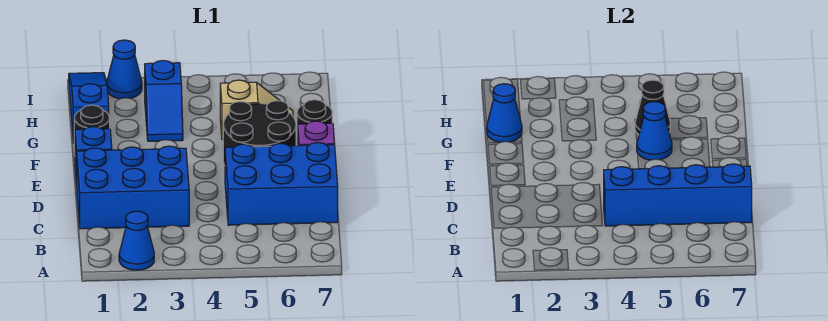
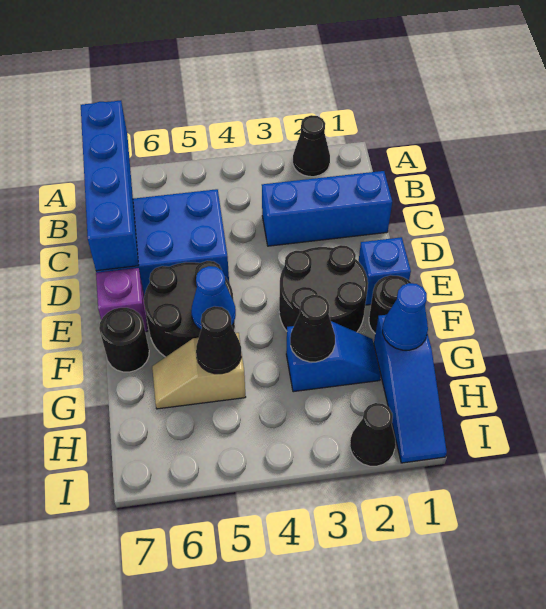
blue 1x1 cone [119,211,154,270] -> black 1x1 cone [293,115,330,177]
blue 2x3 brick [77,146,189,229] -> blue 1x3 brick [262,171,392,246]
blue 1x4 brick [604,164,752,226] -> blue 1x4 brick turned to [81,101,139,271]
none -> black 2x2 round brick [279,245,368,332]
blue 1x2 slope [145,61,183,141] -> blue 1x2 slope turned to [286,321,381,392]
none -> black 1x1 cone [290,295,335,362]
blue 1x1 cone [107,40,142,99] -> black 1x1 cone [350,403,396,466]

